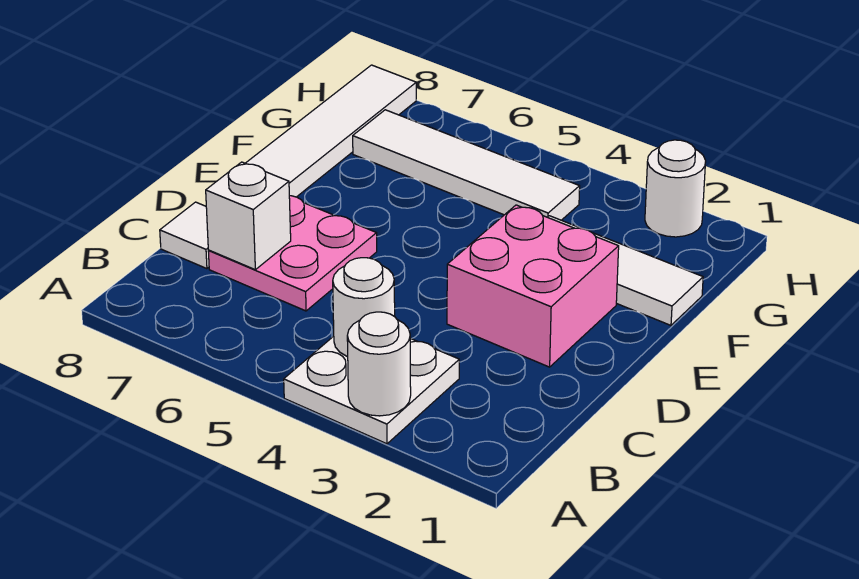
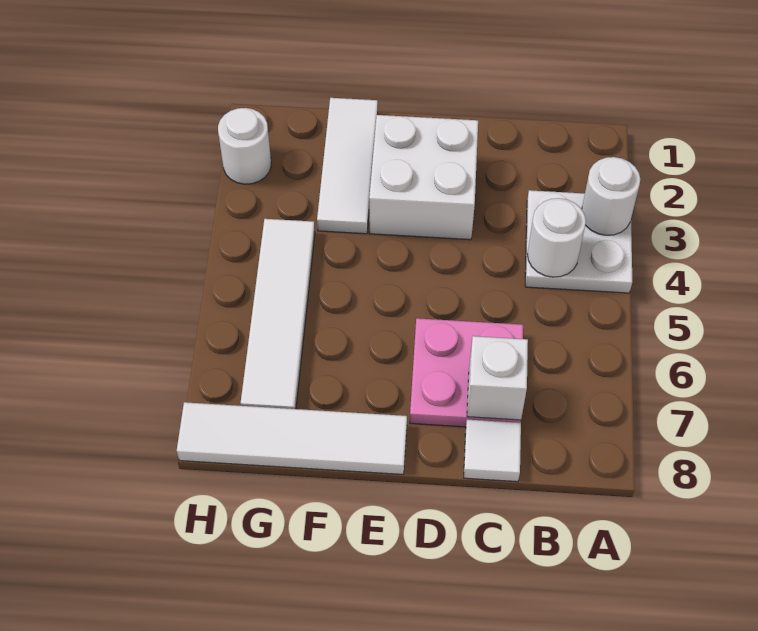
pink 2x2 brick [447,205,619,367] -> white 2x2 brick [369,115,478,240]

